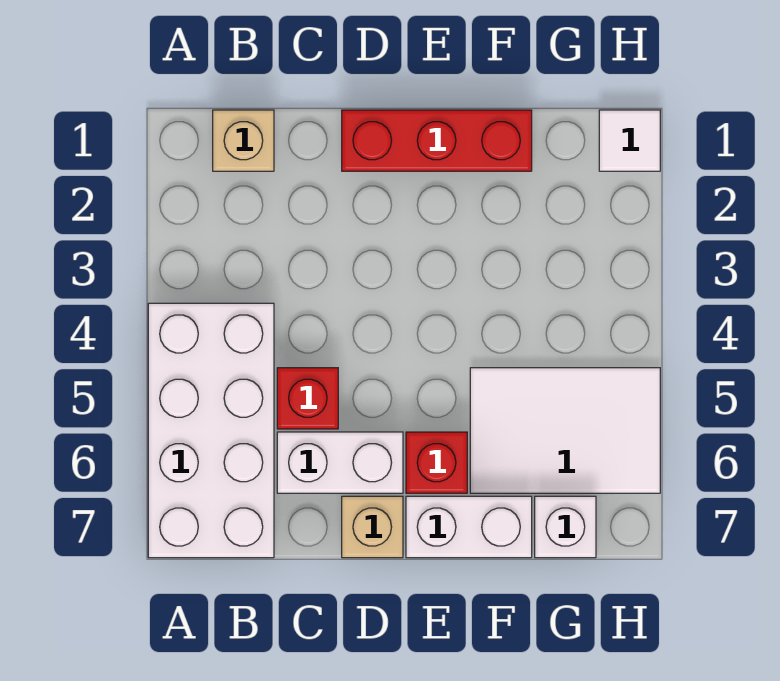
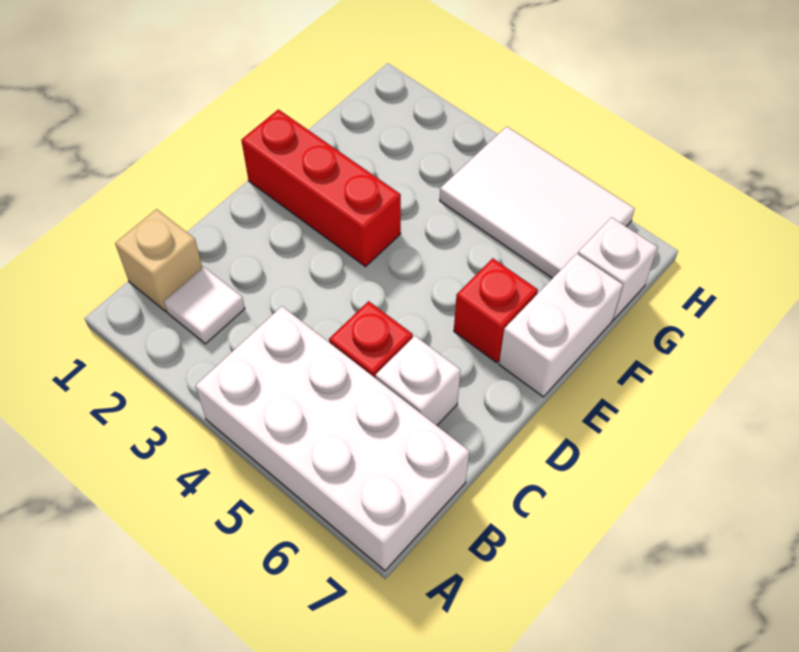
white 1x2 brick [277,432,403,493] -> white 1x1 brick [376,336,461,425]
red 1x3 brick [342,110,532,171] -> red 1x3 brick turned to [241,109,401,267]
tan 1x1 brick [342,496,403,558] -> none
white 2x3 tile [470,368,660,493] -> white 2x3 tile turned to [440,126,635,278]
white 1x1 tile [599,110,660,171] -> white 1x1 tile moved to [164,267,245,344]

